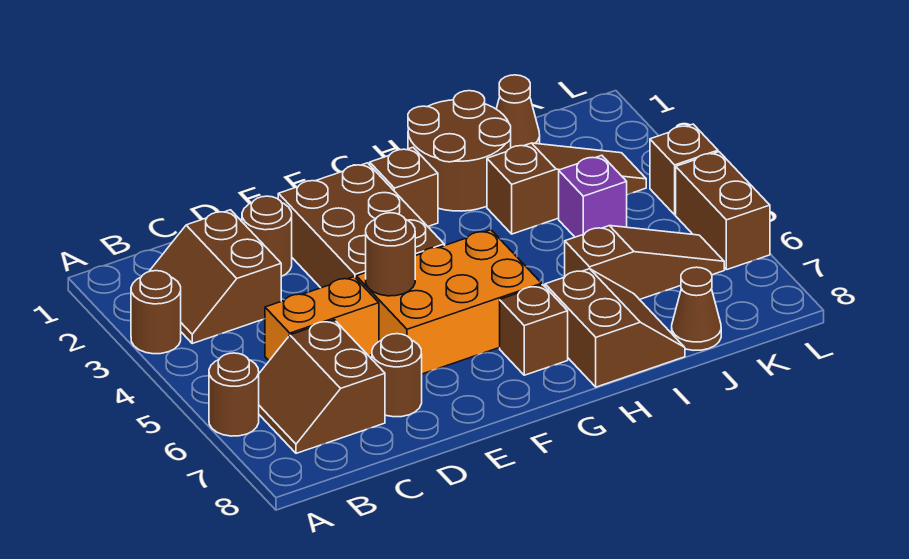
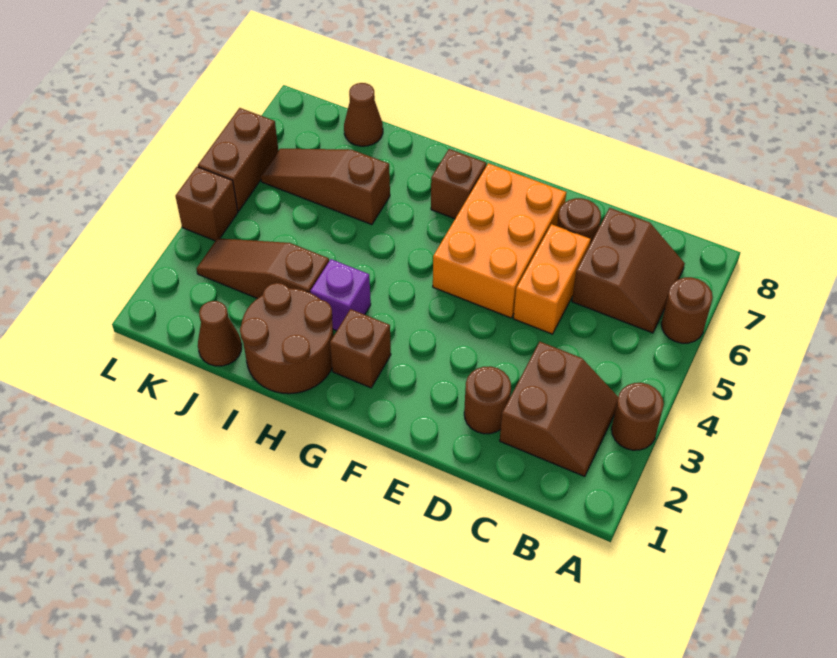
orange 1x2 brick [265,277,379,361] -> orange 1x2 brick turned to [513,224,591,334]
brown 2x3 brick [278,163,444,288] -> none
orange 2x3 brick [356,230,542,374] -> orange 2x3 brick turned to [433,163,566,318]
brown 1x1 round brick [366,213,415,296] -> none
brown 2x2 slope [545,269,685,387] -> none
purple 1x1 brick [559,155,627,237] -> purple 1x1 brick moved to [310,259,371,331]

